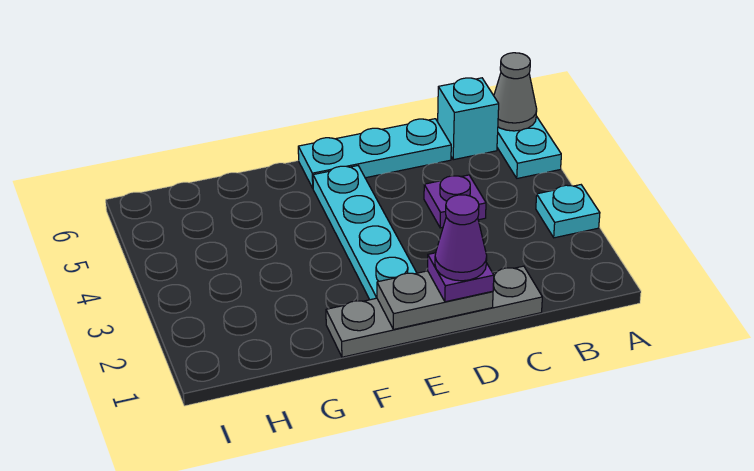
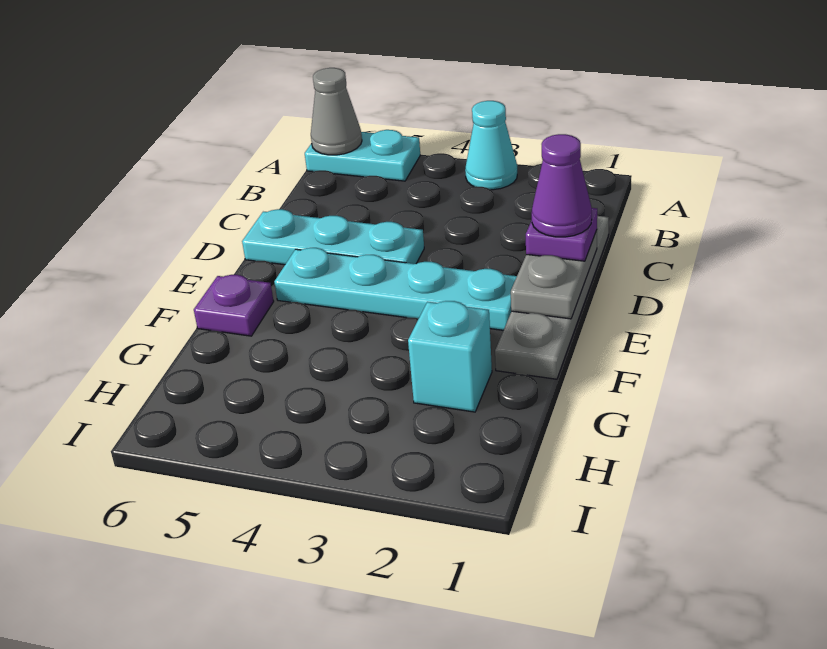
cyan 1x1 plate [536,185,600,238] -> cyan 1x1 cone [465,101,517,190]
cyan 1x1 brick [438,78,499,160] -> cyan 1x1 brick moved to [408,301,492,412]
purple 1x1 plate [424,175,486,228] -> purple 1x1 plate moved to [194,275,274,336]
cyan 1x3 plate [298,119,451,188] -> cyan 1x3 plate turned to [242,209,424,265]

